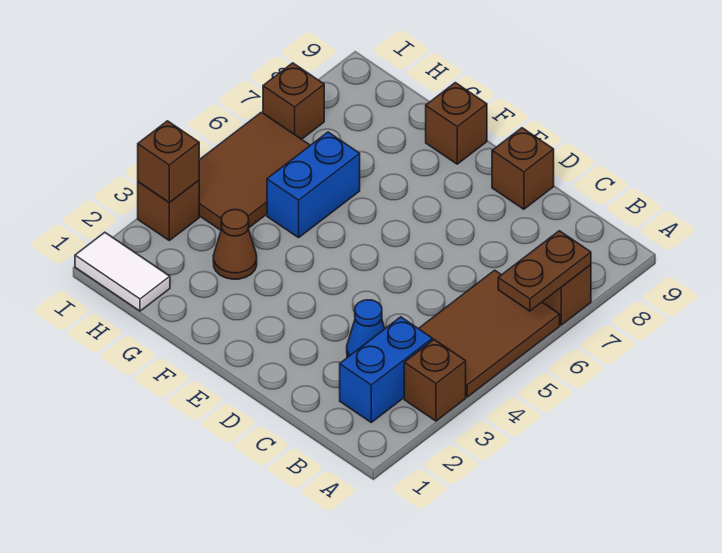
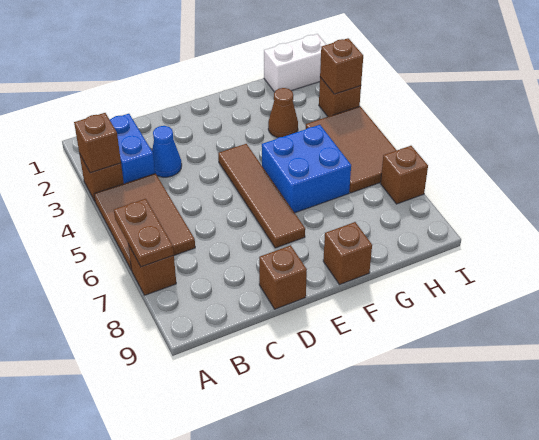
none -> brown 1x1 brick [74,113,121,173]
none -> brown 1x4 tile [218,144,305,248]
blue 1x2 brick [267,132,360,238] -> blue 2x2 brick [262,125,351,213]
white 1x2 tile [75,232,170,311] -> white 1x2 brick [264,34,326,92]

